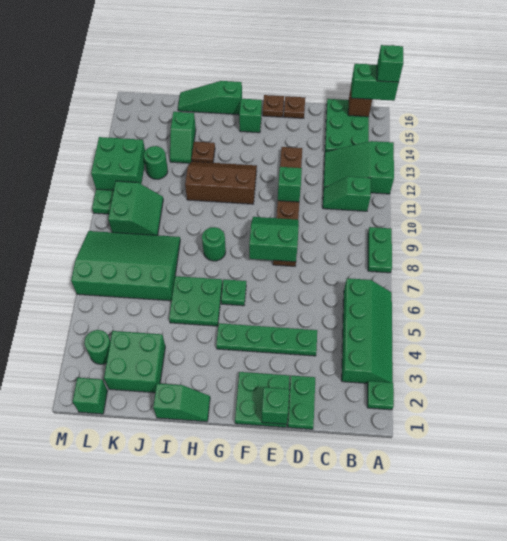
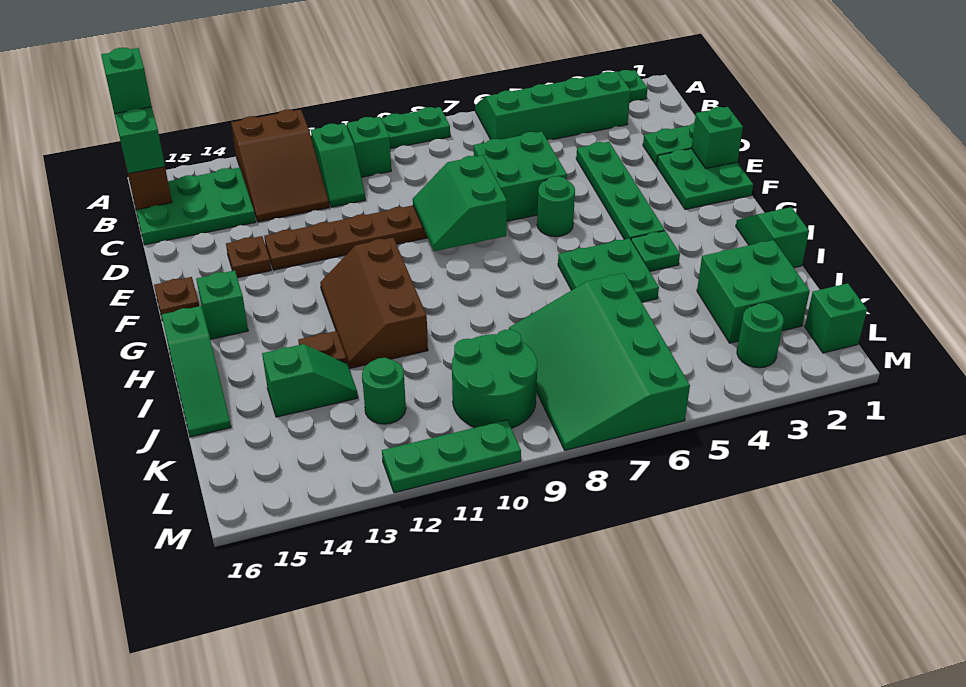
green 2x3 slope [323,141,394,194] -> brown 2x3 slope [231,109,329,222]
green 1x1 brick [278,167,302,202] -> green 1x1 brick moved to [347,117,391,177]
brown 1x1 plate [284,96,305,118] -> brown 1x1 plate moved to [226,236,271,278]
green 1x1 plate [221,279,246,306] -> green 1x1 plate moved to [631,231,680,272]
green 1x1 round brick [202,227,226,261] -> green 1x1 round brick moved to [537,176,575,237]
green 2x2 slope [108,181,163,235] -> green 2x2 round brick [452,329,537,428]
green 2x2 brick [91,137,145,190] -> green 2x2 brick moved to [474,132,567,221]

